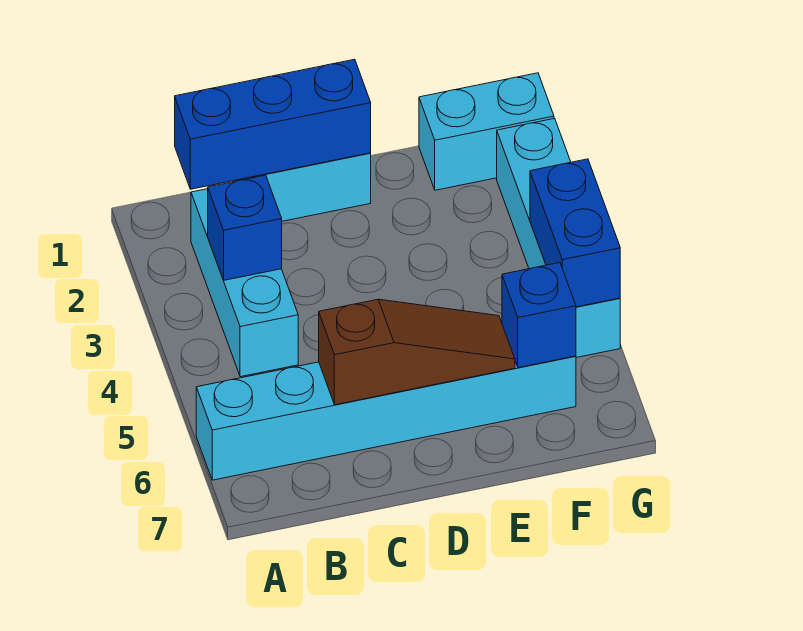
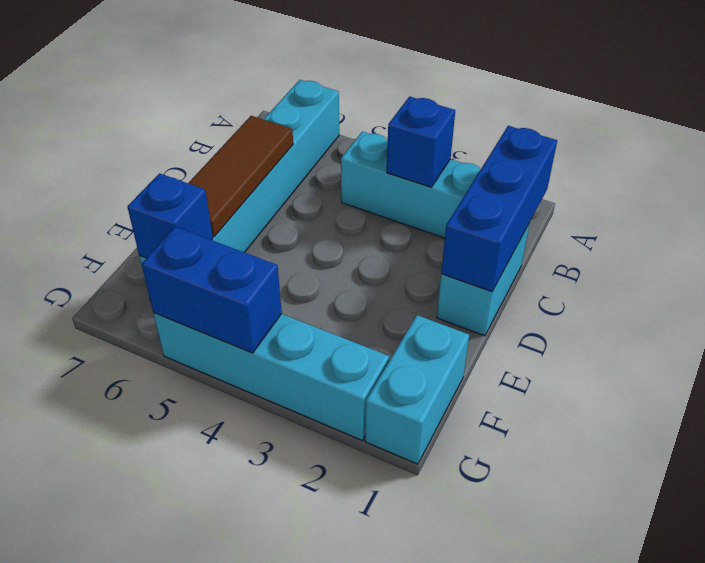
brown 1x3 slope [319,299,515,405] -> brown 1x3 tile [188,116,293,236]

